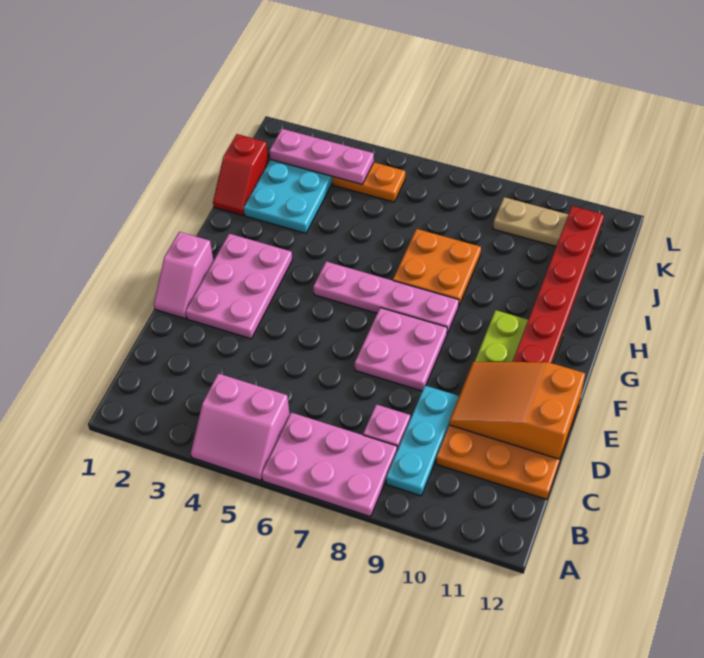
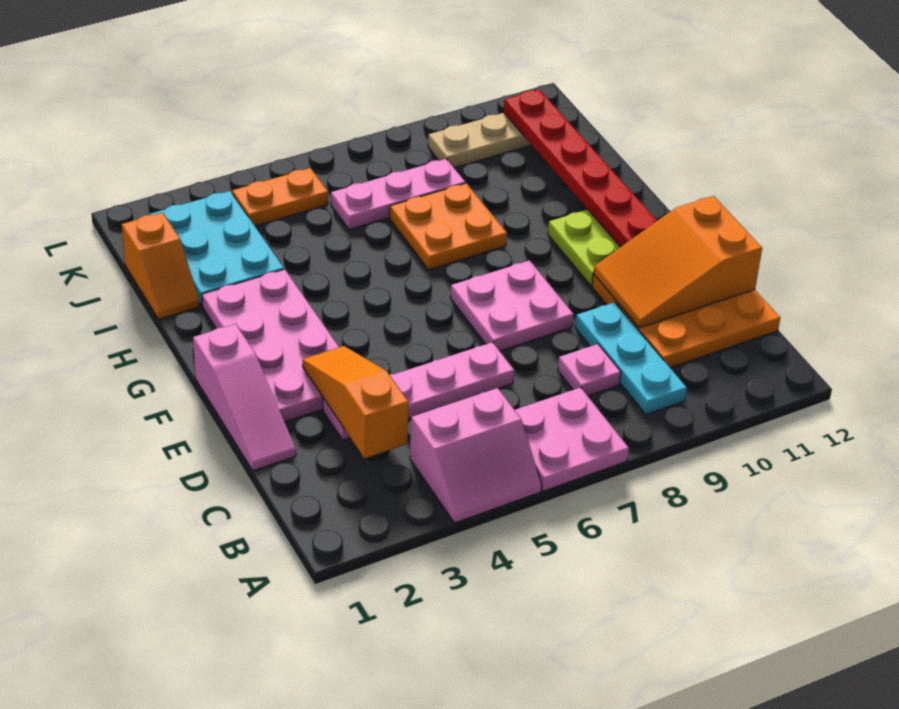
pink 2x3 plate [262,413,397,517] -> pink 2x2 plate [515,388,629,491]
none -> orange 1x3 slope [303,346,409,458]
pink 1x2 slope [154,232,213,319] -> pink 1x3 slope [193,324,296,471]
pink 2x3 plate [185,234,292,339] -> pink 2x4 plate [202,269,339,422]
pink 1x4 plate [313,262,459,333] -> pink 1x4 plate moved to [323,342,514,440]
red 1x2 slope [213,134,268,215] -> orange 1x2 slope [122,213,200,319]
pink 1x3 plate [269,129,374,184] -> pink 1x3 plate moved to [331,159,465,229]

